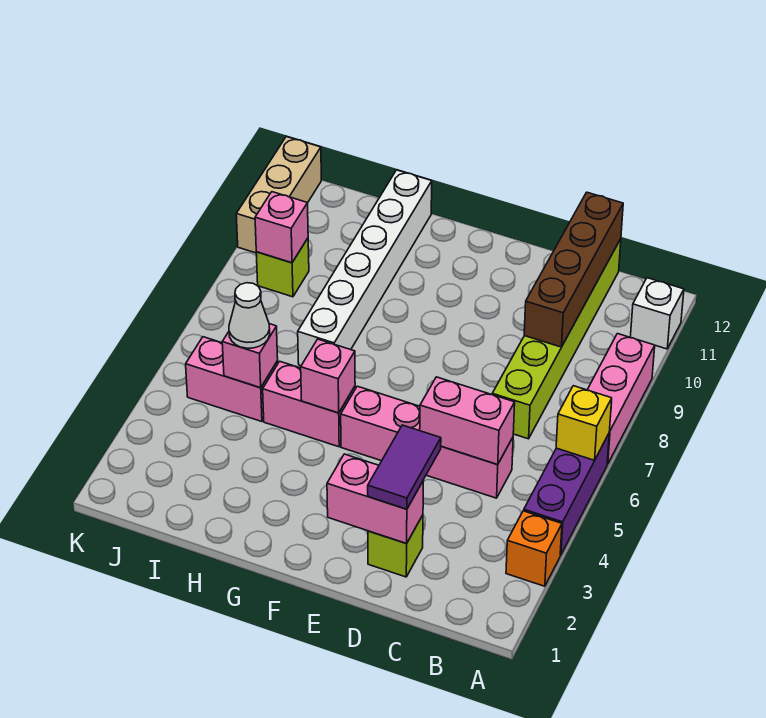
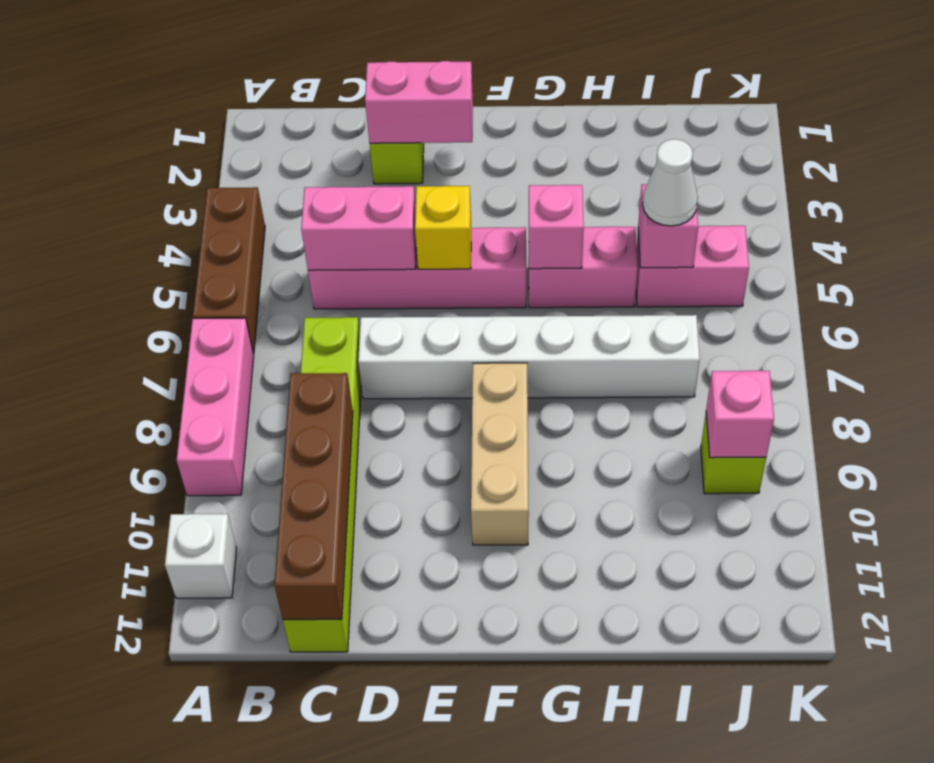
orange 1x1 brick [506,511,562,586] -> none
purple 1x3 brick [524,434,609,555] -> brown 1x3 brick [193,187,265,354]
yellow 1x1 brick [556,386,612,460] -> yellow 1x1 brick moved to [415,186,471,269]
purple 1x2 tile [368,425,441,509] -> none
white 1x6 brick [298,170,432,366] -> white 1x6 brick turned to [358,315,700,399]
tan 1x3 brick [236,137,321,253] -> tan 1x3 brick moved to [471,363,529,545]

